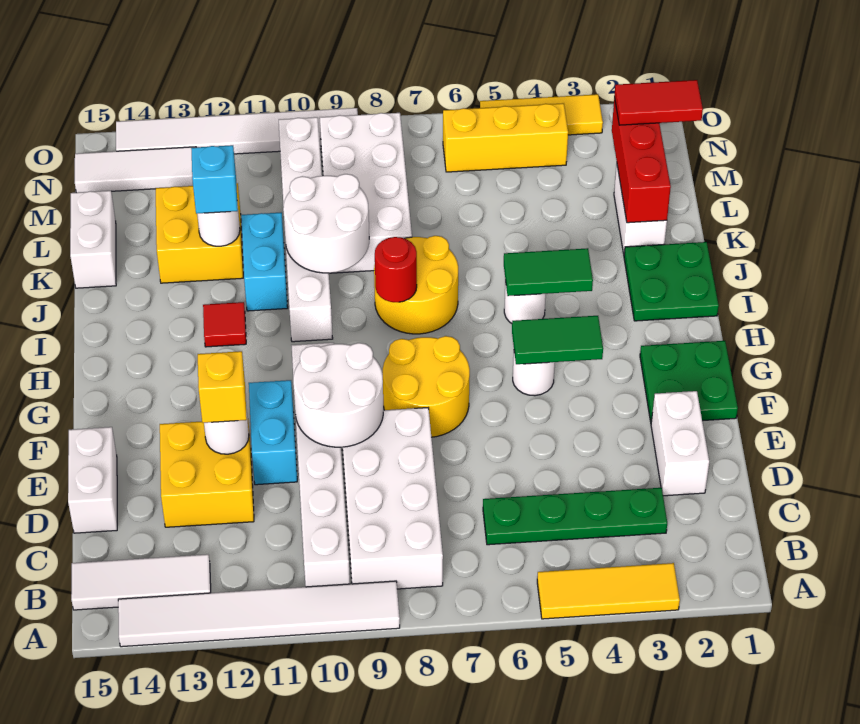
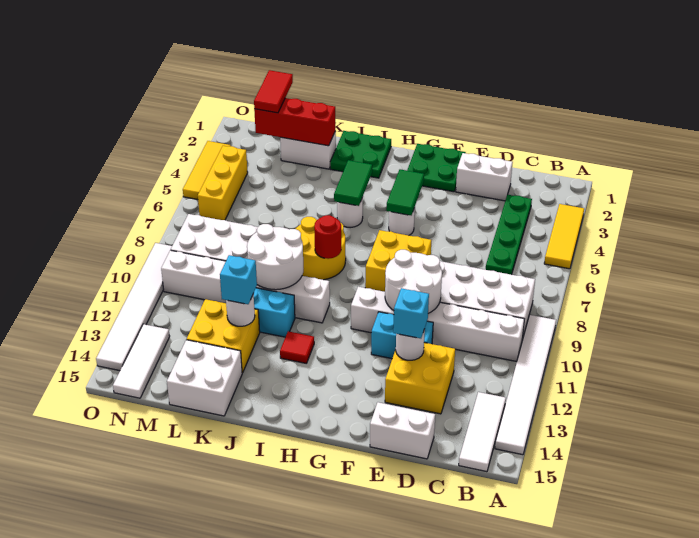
yellow 1x1 brick [198,351,247,423] -> cyan 1x1 brick [393,288,429,338]
yellow 2x2 round brick [383,336,470,437] -> yellow 2x2 brick [365,230,431,292]
white 1x2 brick [70,191,116,288] -> white 2x2 brick [167,340,242,416]

